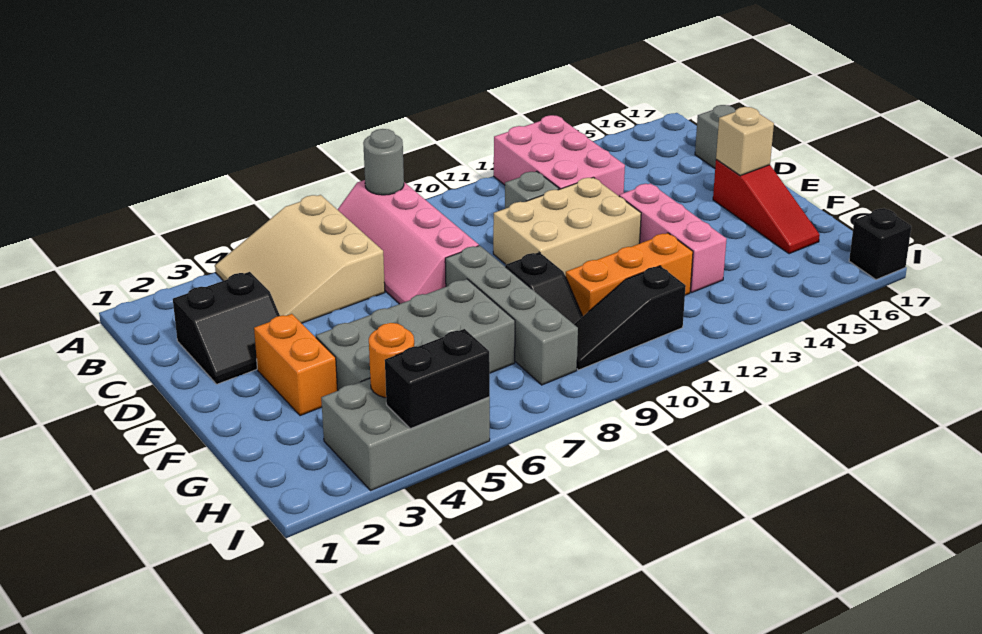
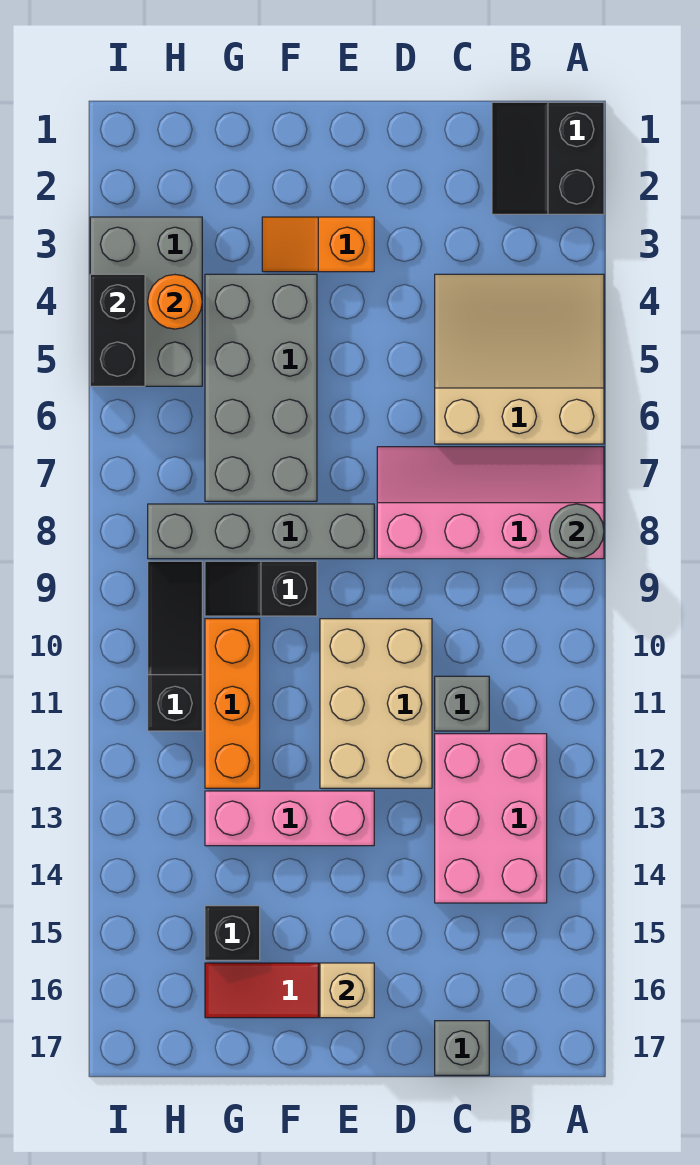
pink 2x3 brick [494,115,625,196] -> pink 2x3 brick turned to [435,734,547,903]
black 2x2 slope [173,272,280,384] -> black 2x2 slope moved to [492,102,604,214]
orange 1x2 brick [254,314,338,416] -> orange 1x2 slope [262,217,374,272]
black 1x1 brick [849,208,911,280] -> black 1x1 brick moved to [205,906,260,960]

